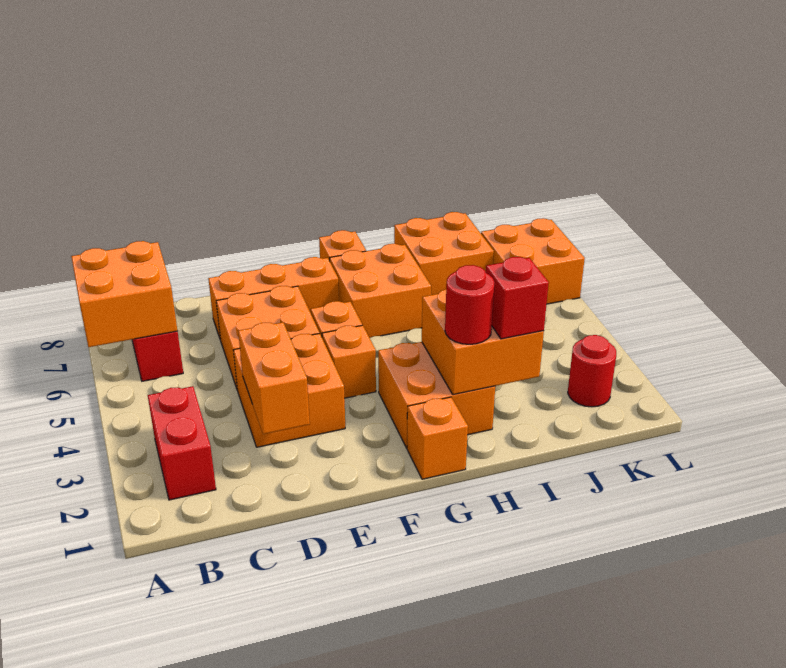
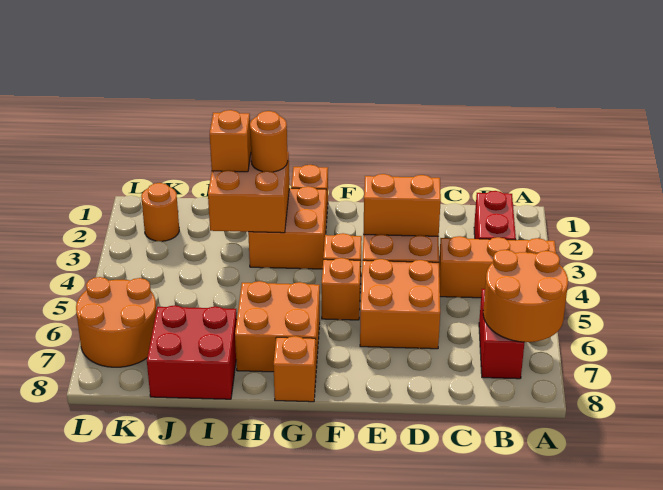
orange 2x2 brick [71,241,177,347] -> orange 2x2 round brick [483,250,568,342]
orange 1x2 brick [238,322,310,434] -> orange 1x2 brick turned to [363,174,441,236]
orange 1x3 brick [208,257,339,340] -> orange 1x3 brick moved to [439,236,556,298]
red 1x1 round brick [445,265,494,344] -> orange 1x1 round brick [250,111,288,172]
red 1x1 brick [486,257,549,339] -> orange 1x1 brick [210,110,251,172]
orange 2x2 brick [394,212,494,295] -> red 2x2 brick [147,305,237,399]
red 1x1 round brick [568,335,616,407] -> orange 1x1 round brick [141,183,179,241]
orange 2x2 brick [481,218,585,304] -> orange 2x2 round brick [76,277,156,367]

